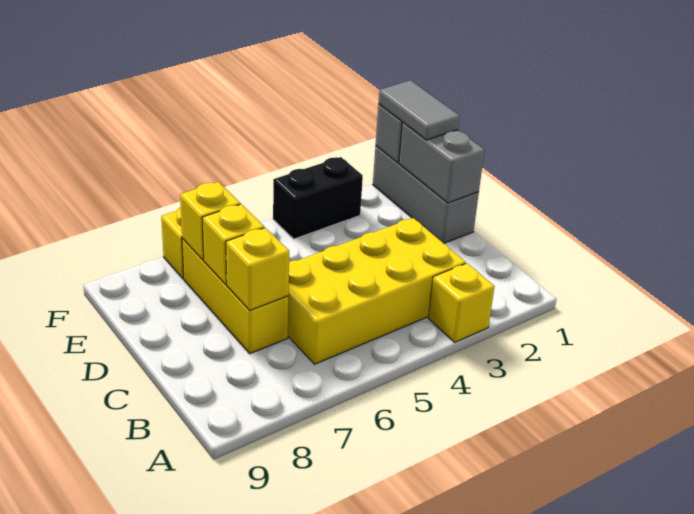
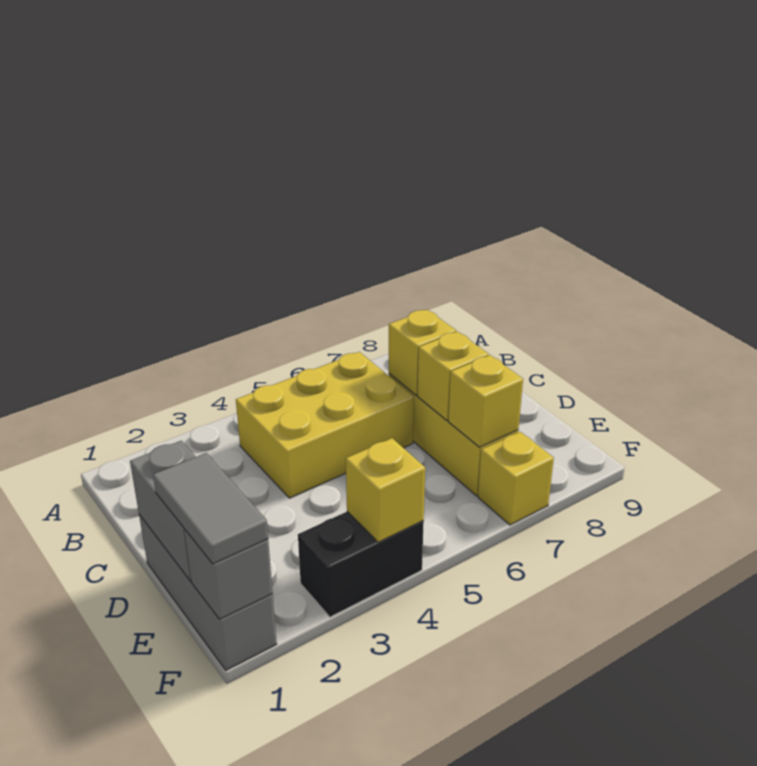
yellow 1x1 brick [428,263,495,342] -> yellow 1x1 brick moved to [346,438,425,542]
yellow 2x4 brick [288,218,466,364] -> yellow 2x3 brick [236,352,414,498]

